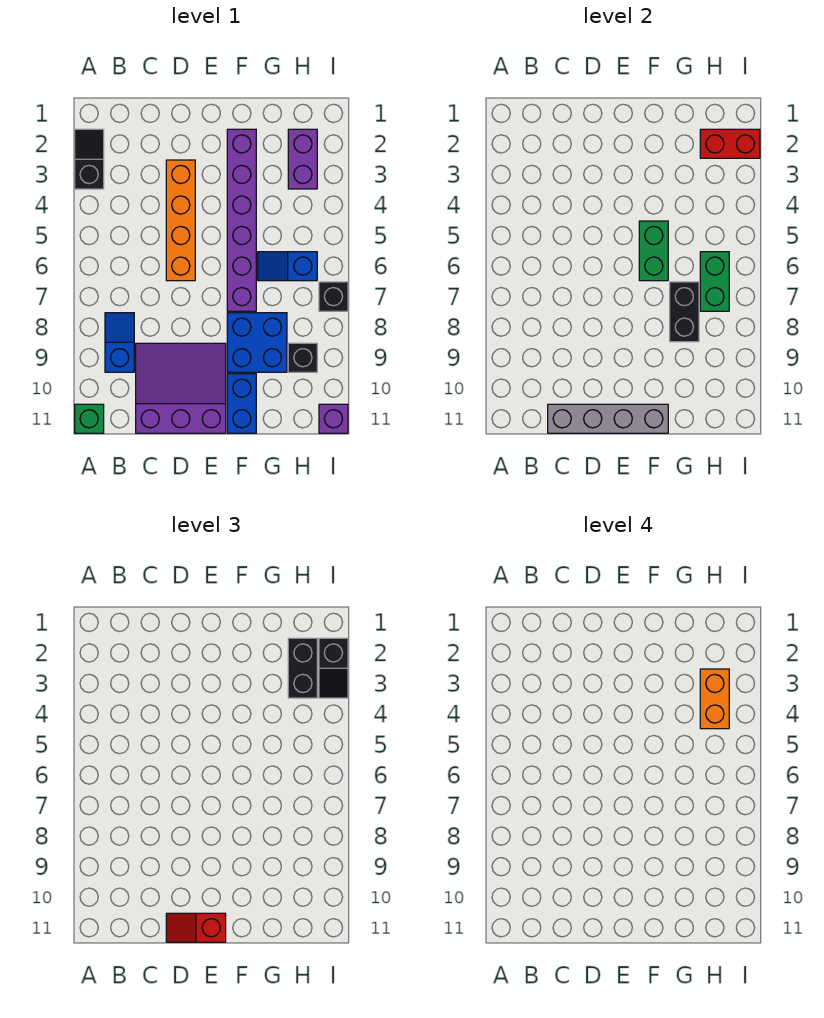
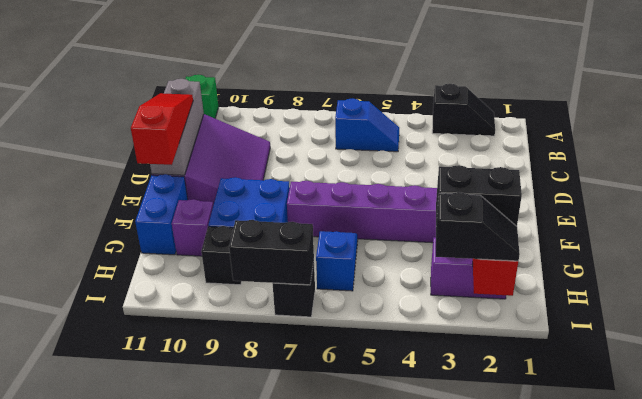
blue 1x2 slope [105,313,134,372] -> blue 1x2 slope moved to [335,98,399,152]
grey 1x4 brick [548,404,668,433] -> grey 1x3 brick [150,79,204,175]
orange 1x4 brick [166,160,195,281] -> none
red 1x2 slope [166,913,226,942] -> red 1x3 slope [131,93,193,165]
green 1x2 brick [639,221,668,281] -> none
blue 1x2 brick [227,374,256,433] -> blue 1x2 brick turned to [135,174,188,255]
black 1x2 brick [670,282,699,342] -> black 1x2 brick moved to [229,220,314,285]
orange 1x2 brick [700,669,729,729] -> none
green 1x2 brick [700,252,729,311] -> none
black 1x2 slope [319,638,348,698] -> black 1x2 slope turned to [436,192,520,261]
purple 1x1 brick [319,404,348,433] -> purple 1x1 brick moved to [172,199,213,256]

